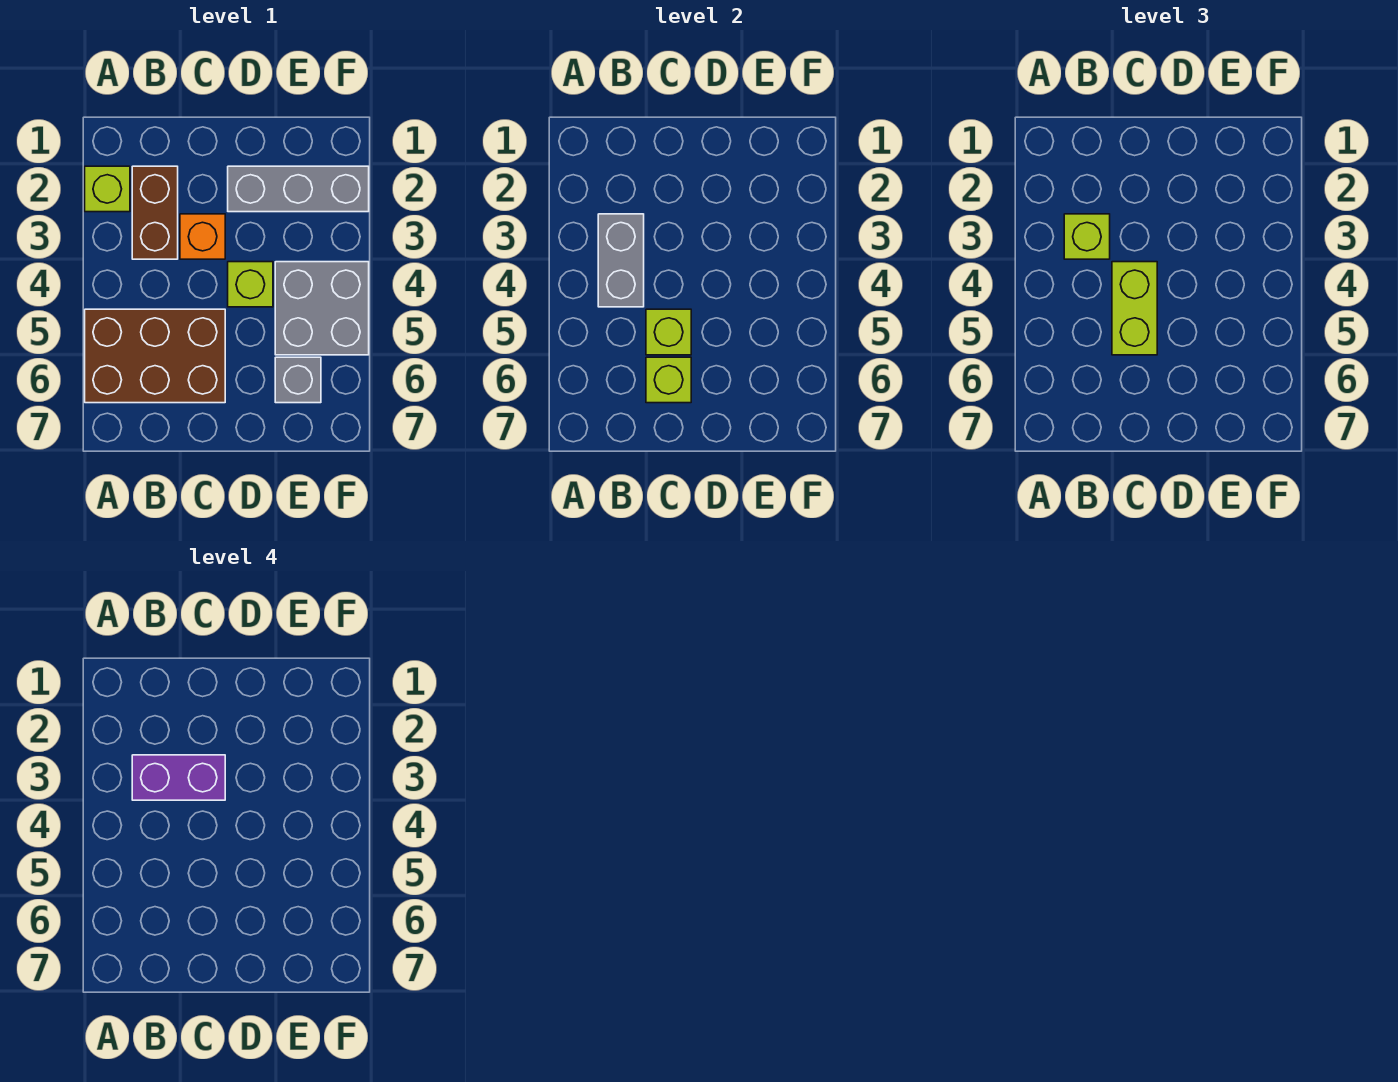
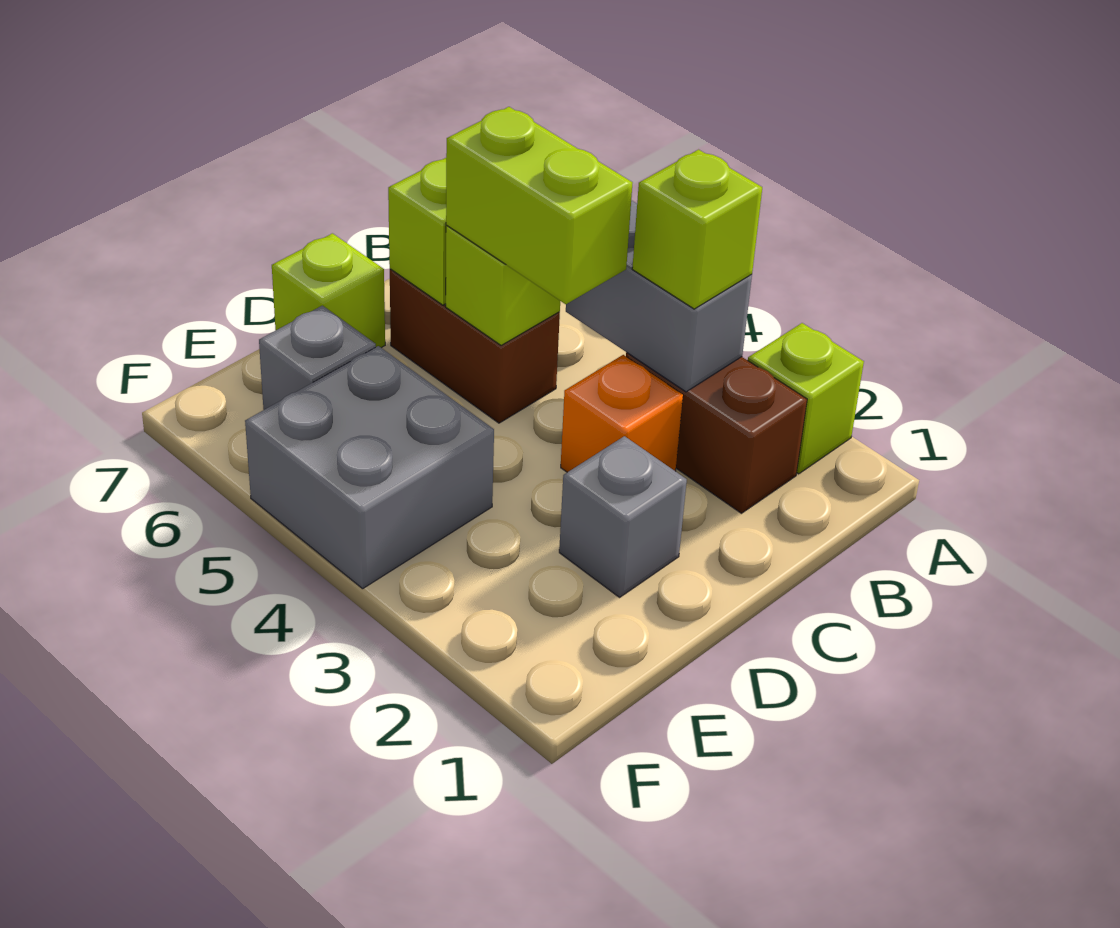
brown 2x3 brick [85,309,225,403] -> brown 1x2 brick [390,269,560,423]
purple 1x2 brick [132,755,225,800] -> none
grey 1x3 brick [228,166,369,212] -> grey 1x1 brick [559,436,687,597]
lime 1x1 brick [228,262,273,307] -> lime 1x1 brick moved to [272,233,385,348]

